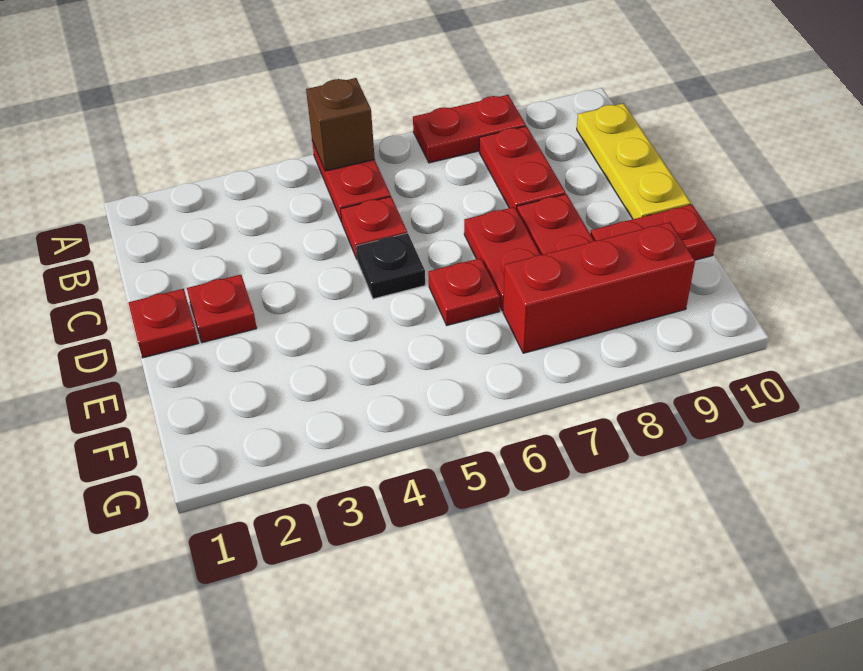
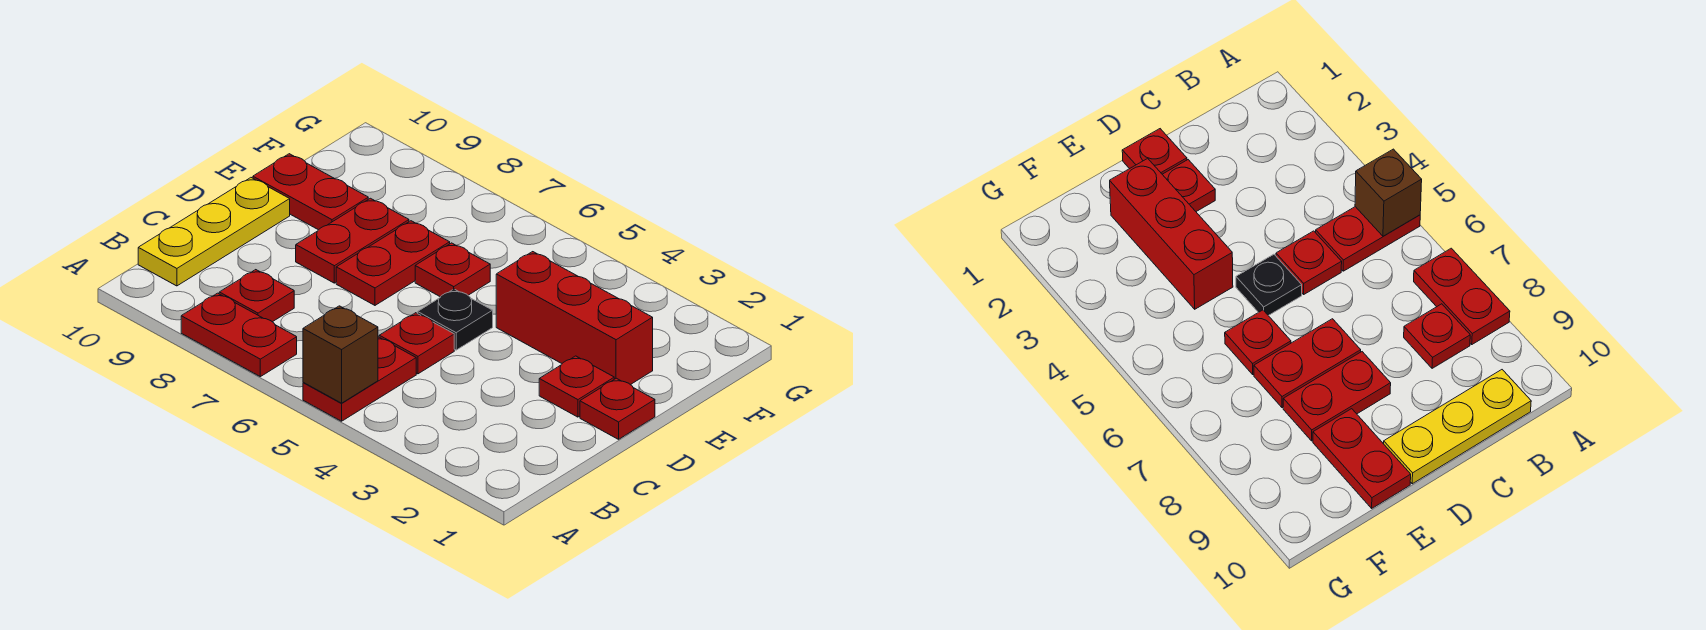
red 1x2 plate [479,126,566,210] -> red 1x1 plate [219,270,294,322]
red 1x3 brick [503,222,695,353] -> red 1x3 brick moved to [496,252,653,385]

